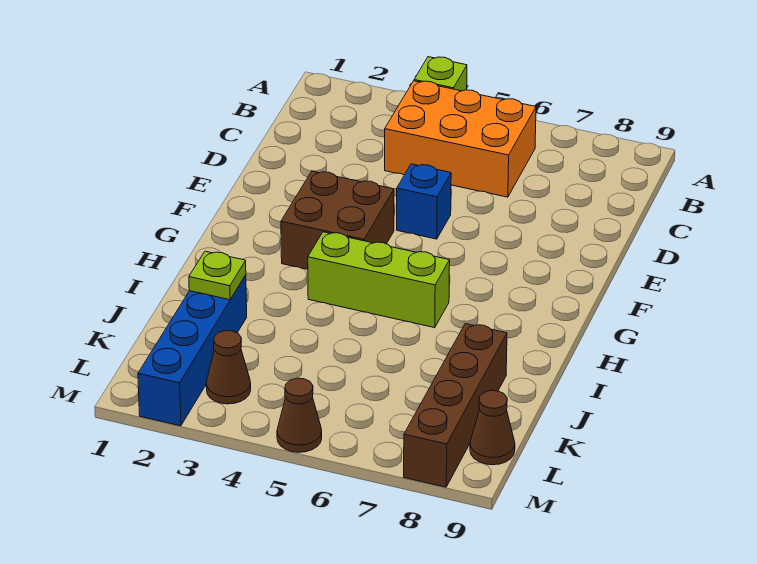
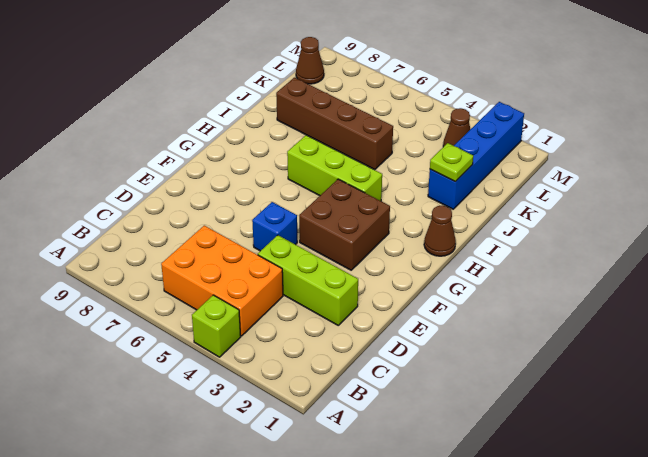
none -> lime 1x3 brick [258,235,358,325]
brown 1x4 brick [404,324,507,487] -> brown 1x4 brick turned to [276,78,393,170]
brown 1x1 cone [277,378,322,452] -> brown 1x1 cone moved to [424,205,456,256]

